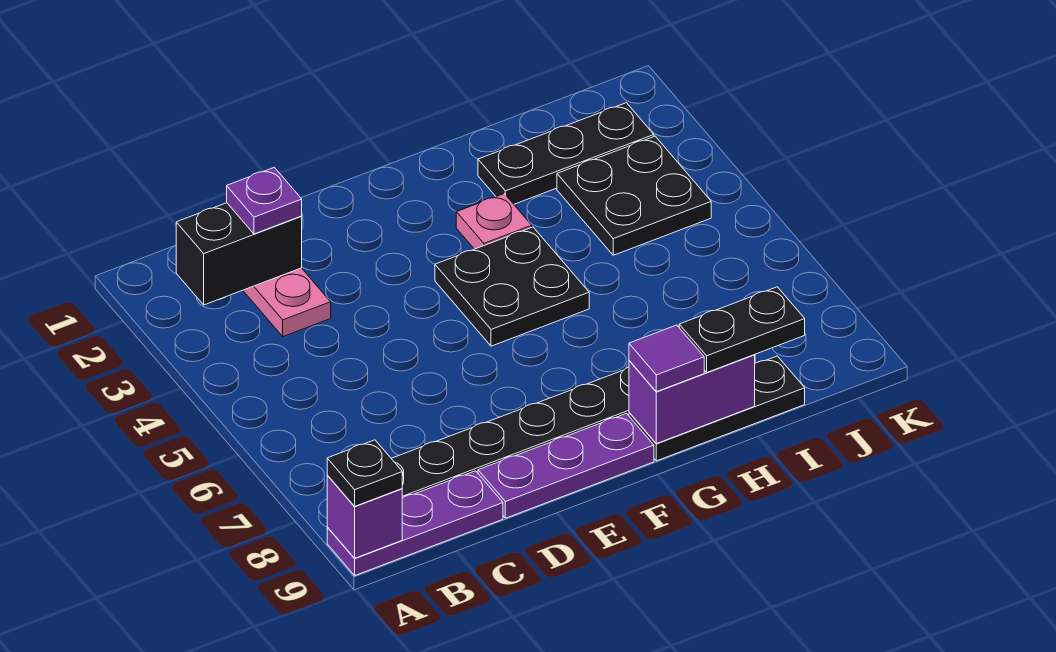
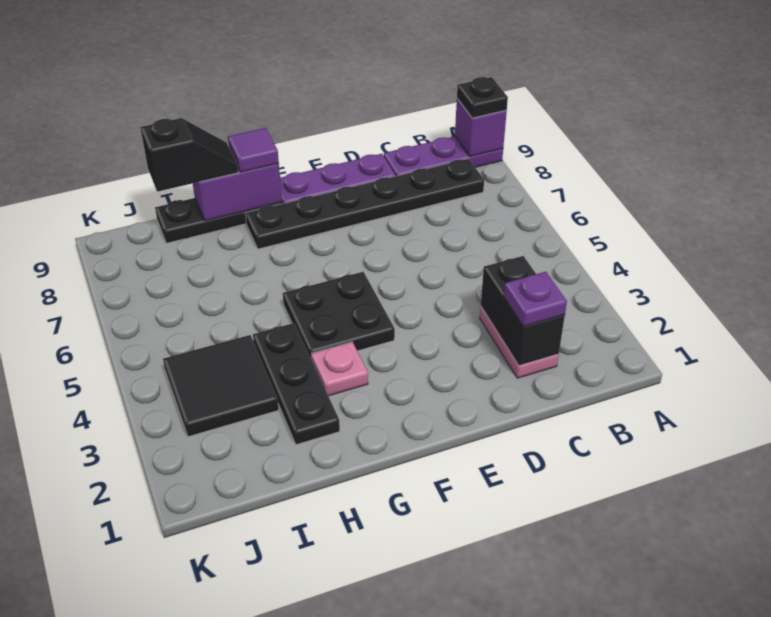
black 1x2 brick [176,203,302,305] -> black 1x2 brick turned to [481,256,565,366]
black 1x3 plate [478,103,654,204] -> black 1x3 plate turned to [253,323,340,445]
black 1x2 plate [679,287,805,372] -> black 1x2 slope [140,118,238,192]
black 2x2 plate [557,136,711,255] -> black 2x2 tile [163,335,279,437]

